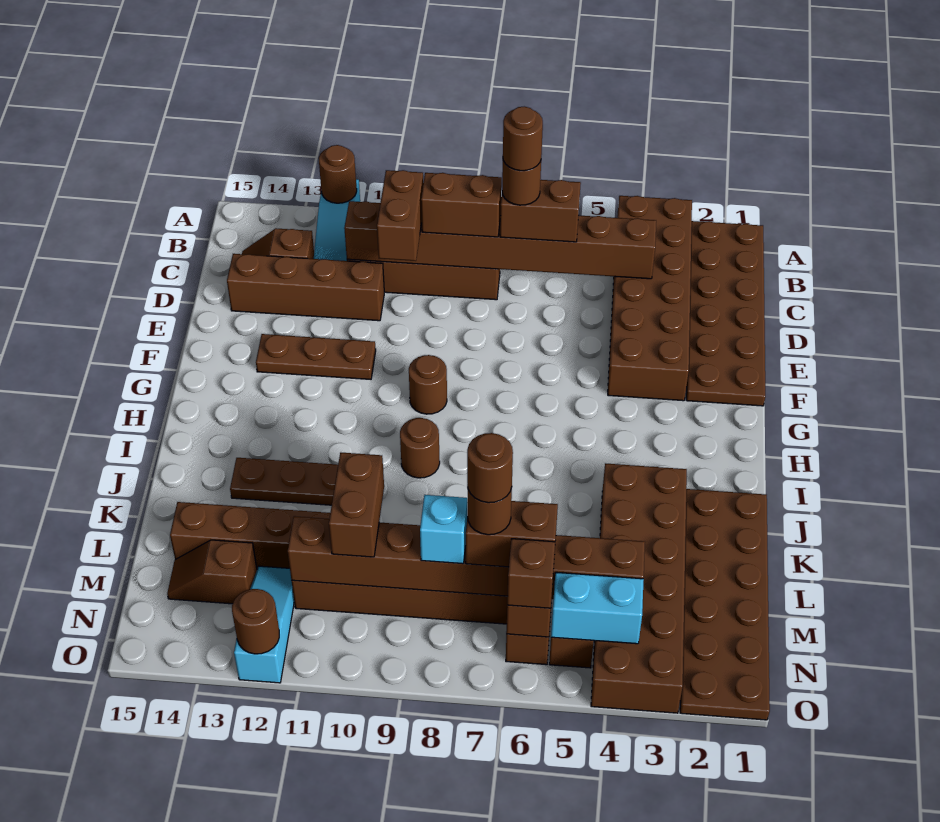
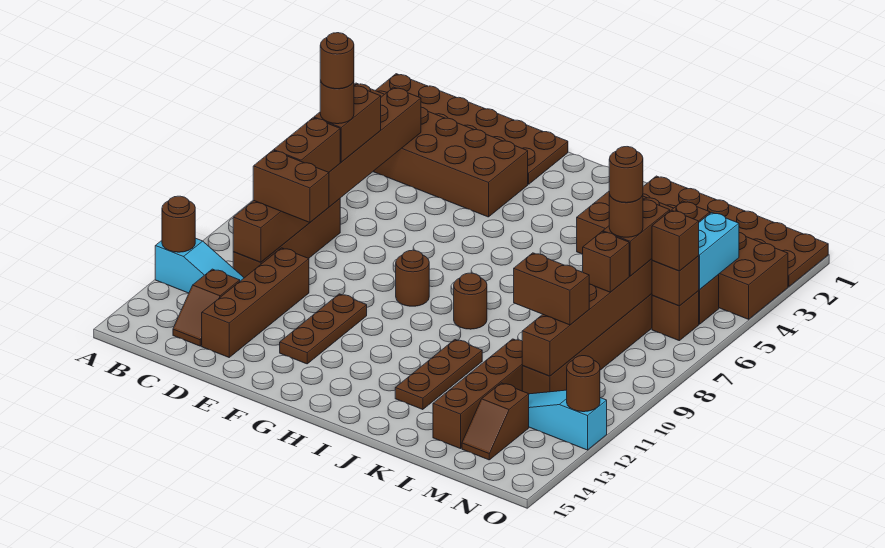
cyan 1x1 brick [420,495,467,564] -> brown 1x1 brick [583,232,629,292]

